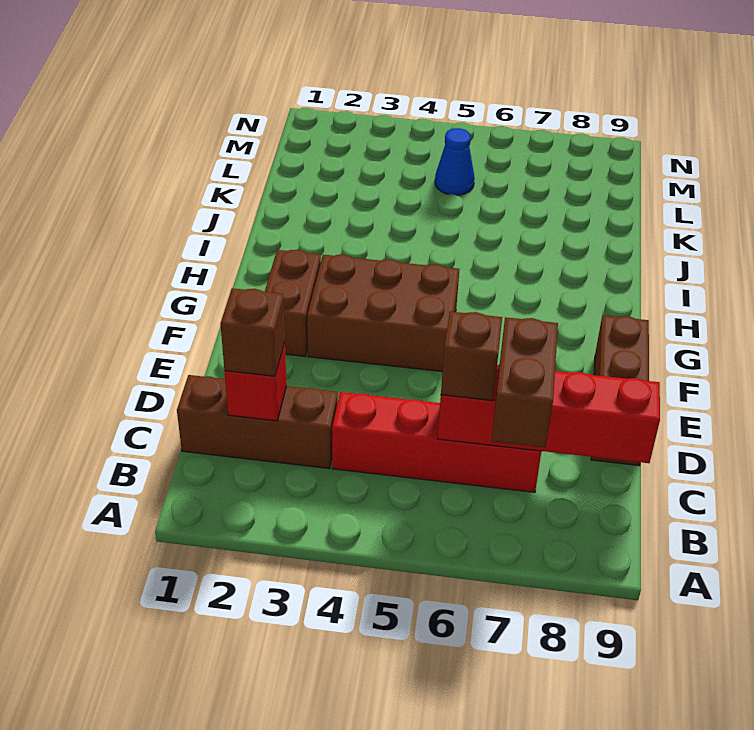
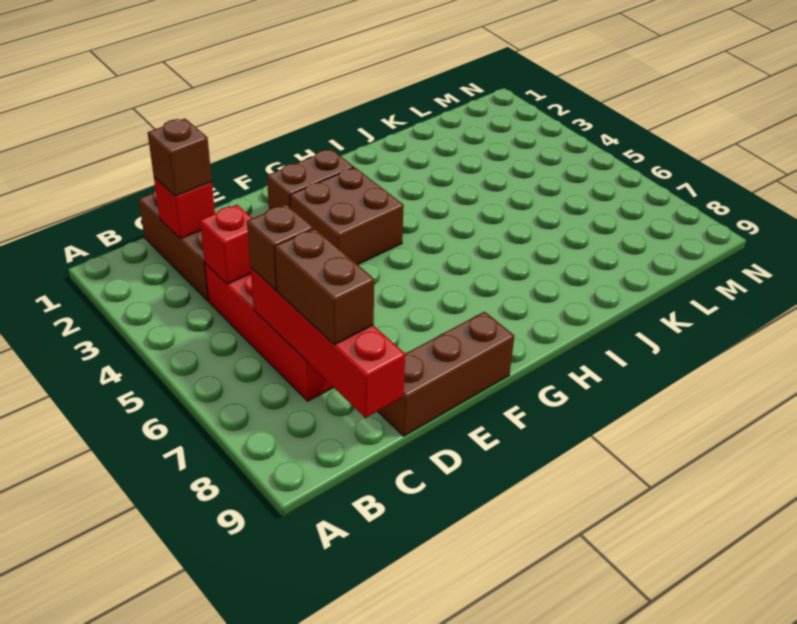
brown 1x2 brick [492,317,558,448] -> brown 1x2 brick turned to [275,228,374,345]
none -> red 1x1 brick [200,205,253,284]
brown 2x3 brick [307,254,459,372] -> brown 2x2 brick [290,167,404,265]
blue 1x1 cone [435,128,475,195] -> none

